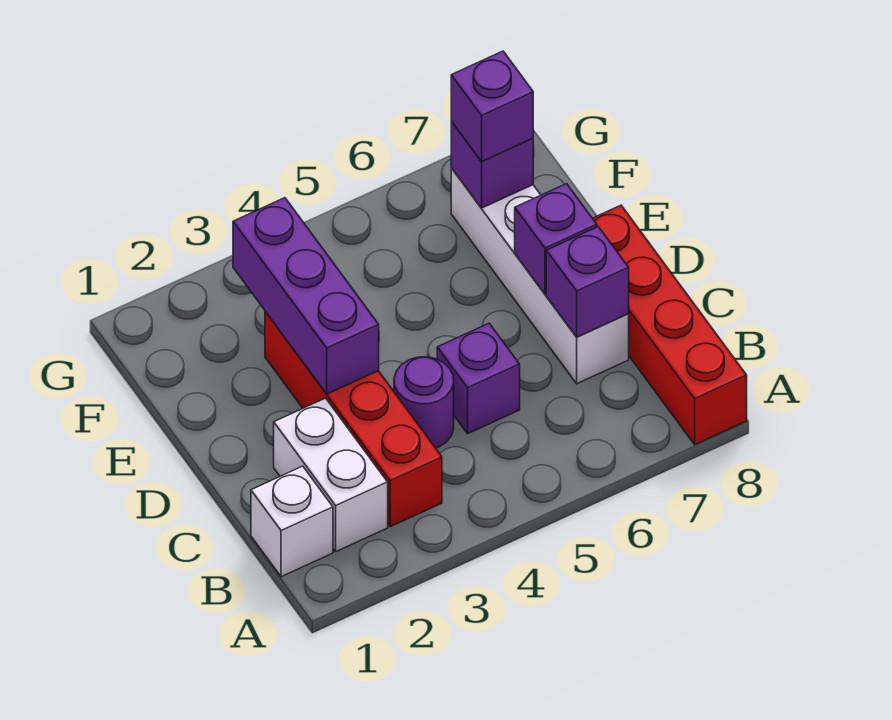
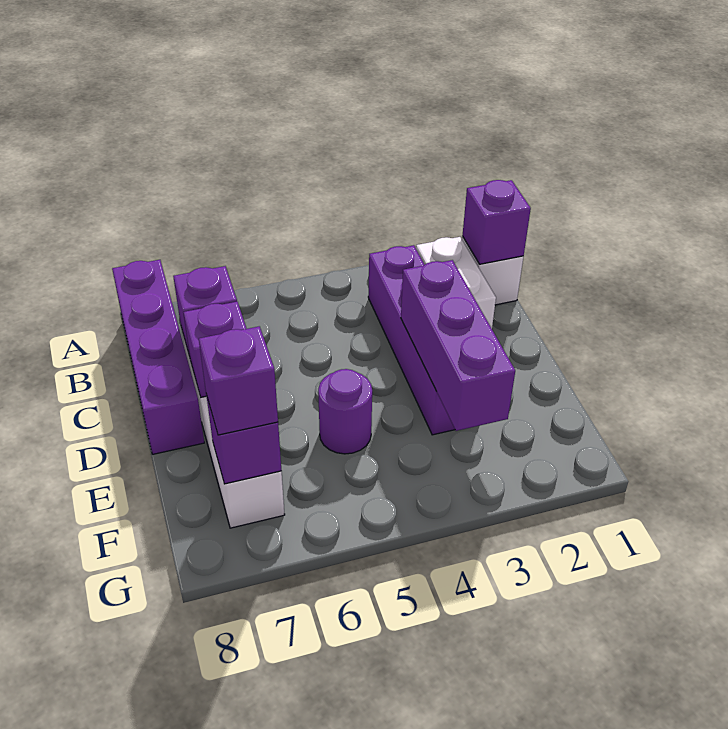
red 1x4 brick [593,205,747,445] -> purple 1x4 brick [112,260,204,454]
red 1x4 brick [265,311,442,527] -> purple 1x4 brick [368,245,455,435]
purple 1x1 round brick [394,357,454,448] -> purple 1x1 round brick moved to [318,369,372,454]
purple 1x1 brick [437,323,520,433] -> purple 1x1 brick moved to [462,180,531,264]

